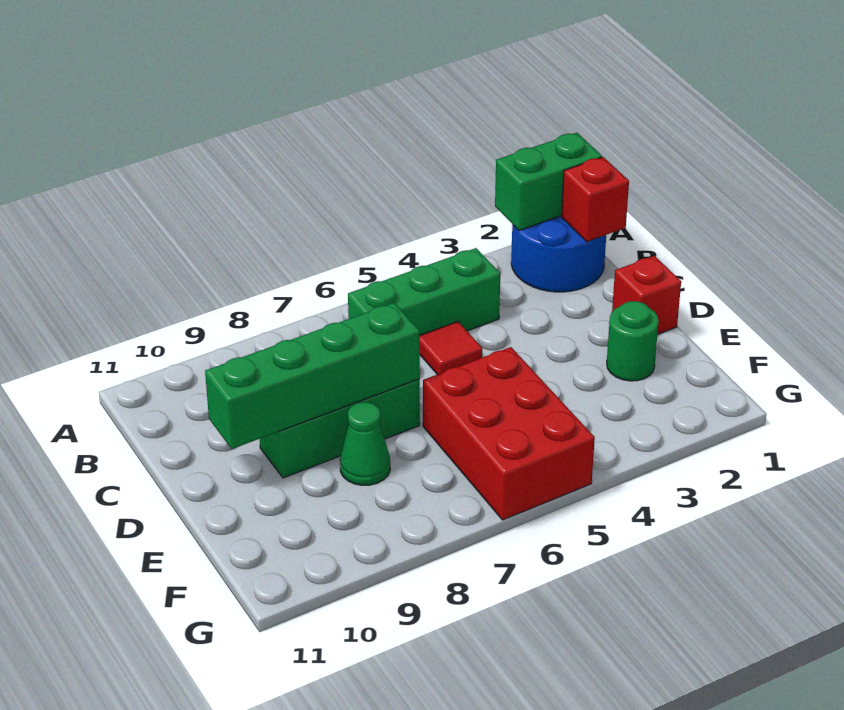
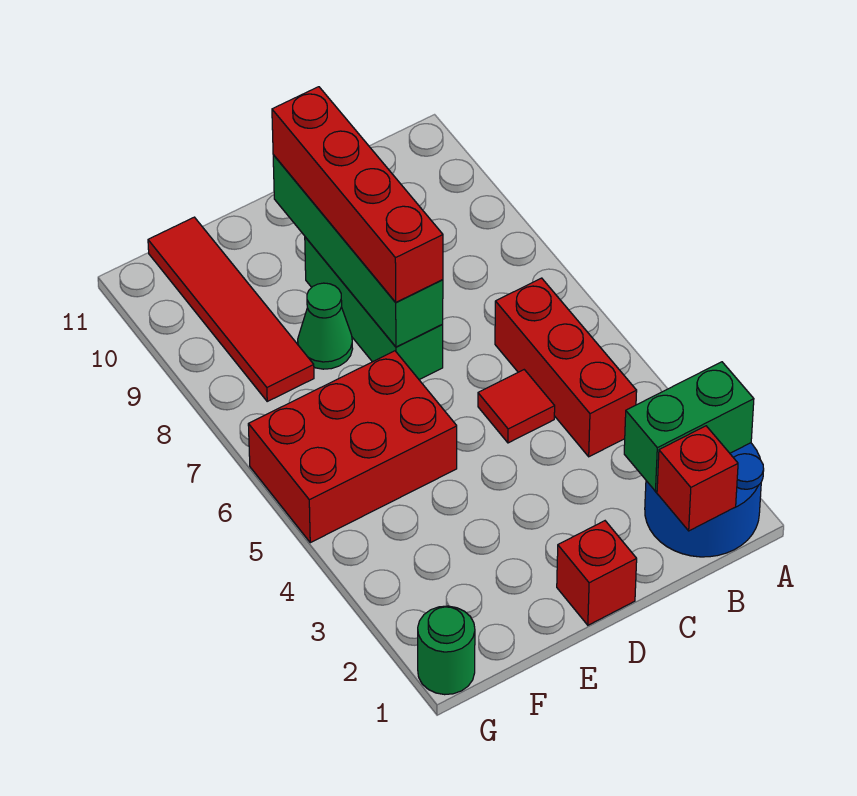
green 1x2 brick [495,133,602,230] -> green 1x2 brick turned to [624,362,754,491]
green 1x3 brick [348,248,500,335] -> red 1x3 brick [495,278,637,457]
none -> red 1x4 brick [272,87,443,302]
green 1x1 round brick [607,301,659,381] -> green 1x1 round brick moved to [418,606,475,695]
none -> red 1x4 tile [148,217,314,401]

